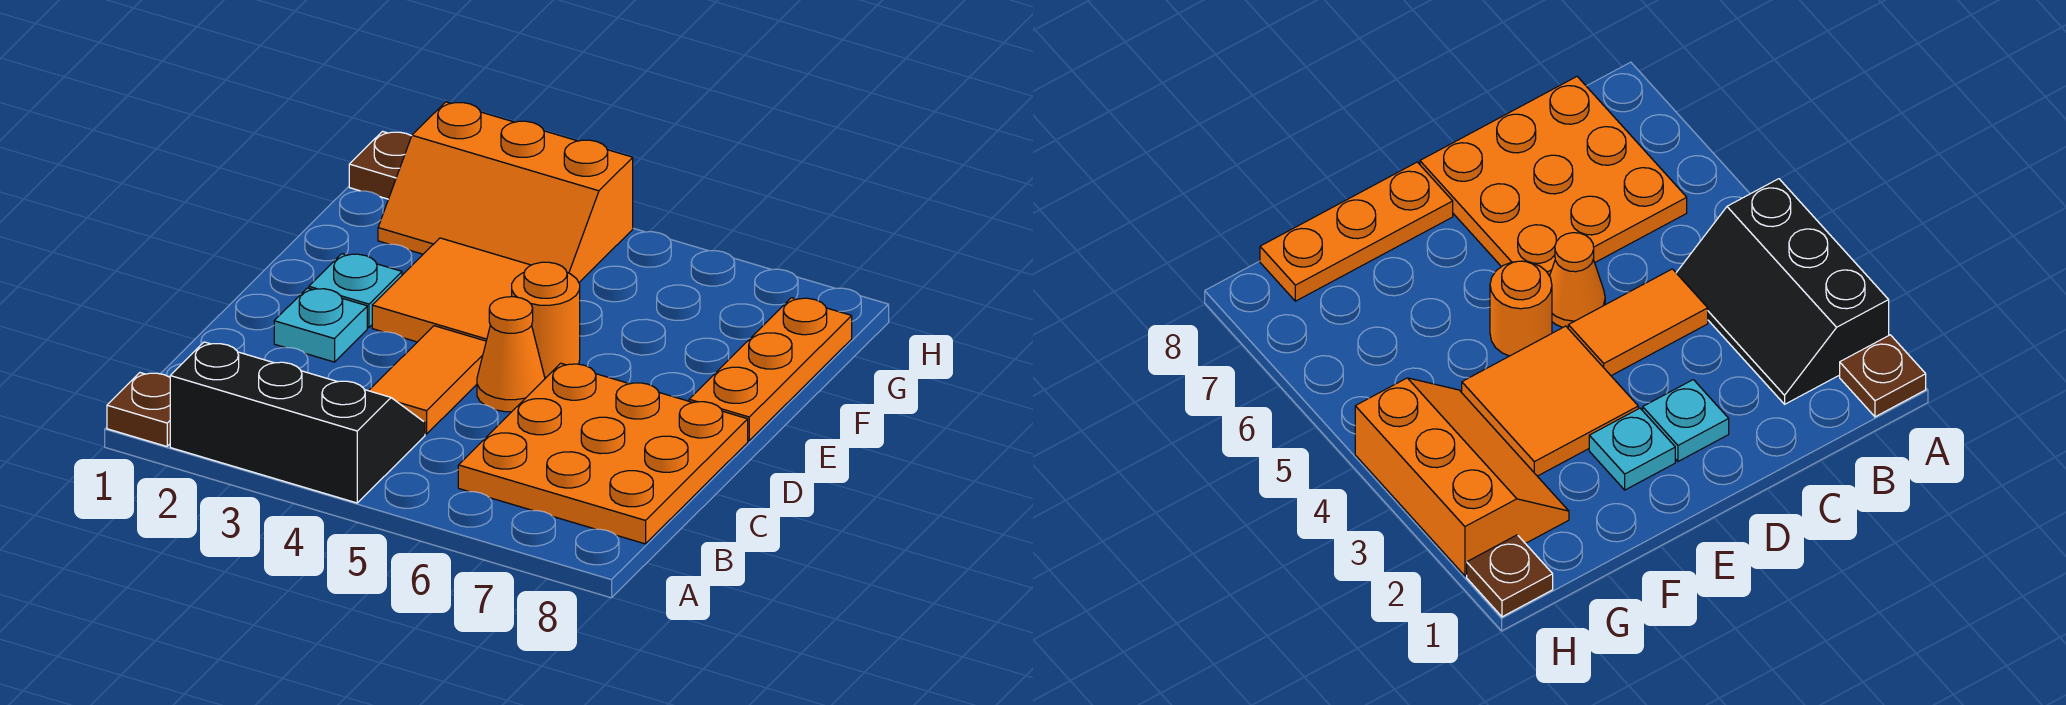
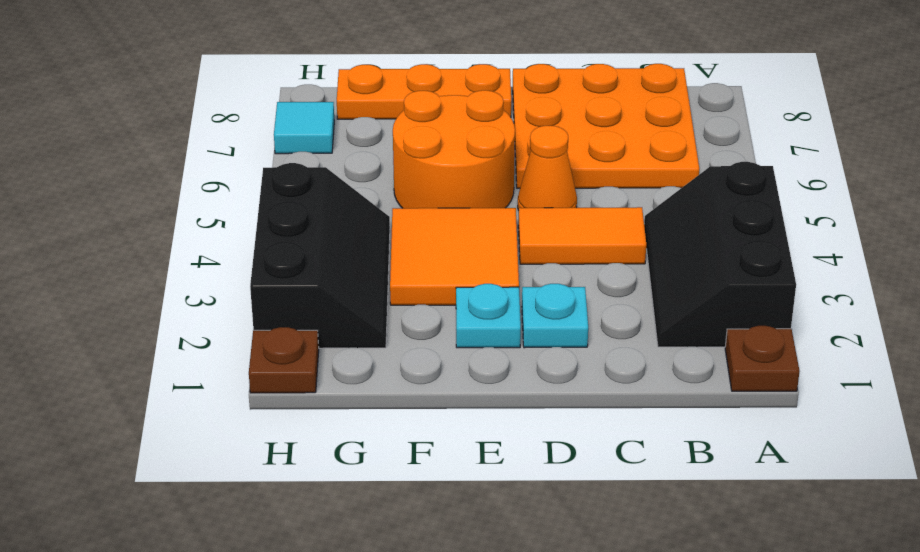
orange 1x1 round brick [512,262,580,377] -> orange 2x2 round brick [393,90,515,208]
orange 2x3 slope [378,102,633,282] -> black 2x3 slope [250,163,390,348]
none -> cyan 1x1 tile [274,102,334,154]

